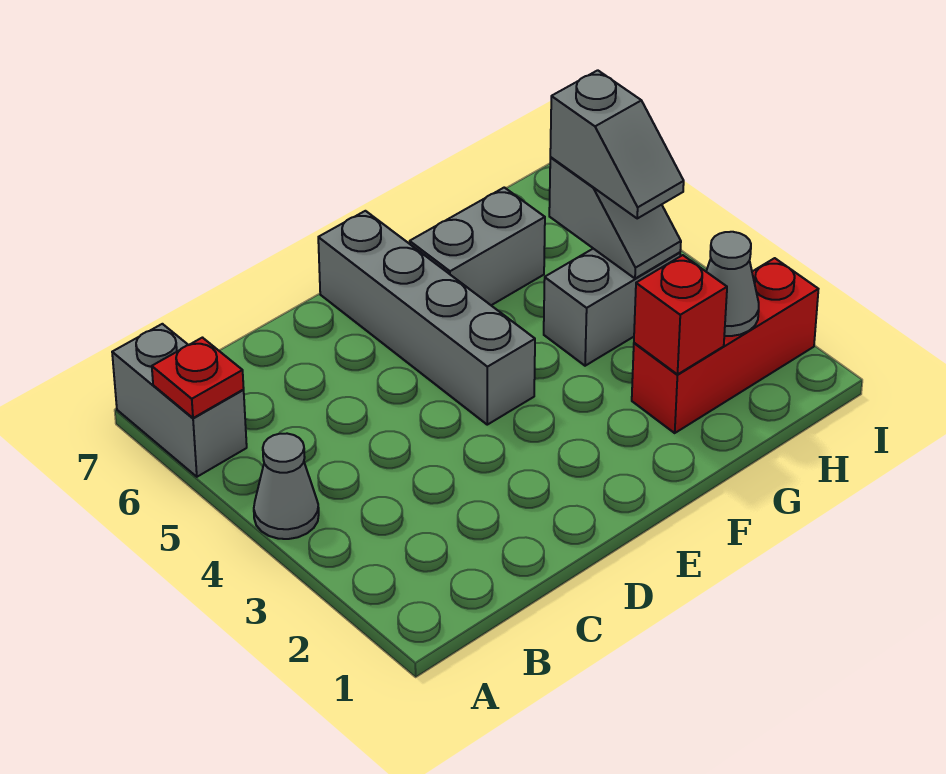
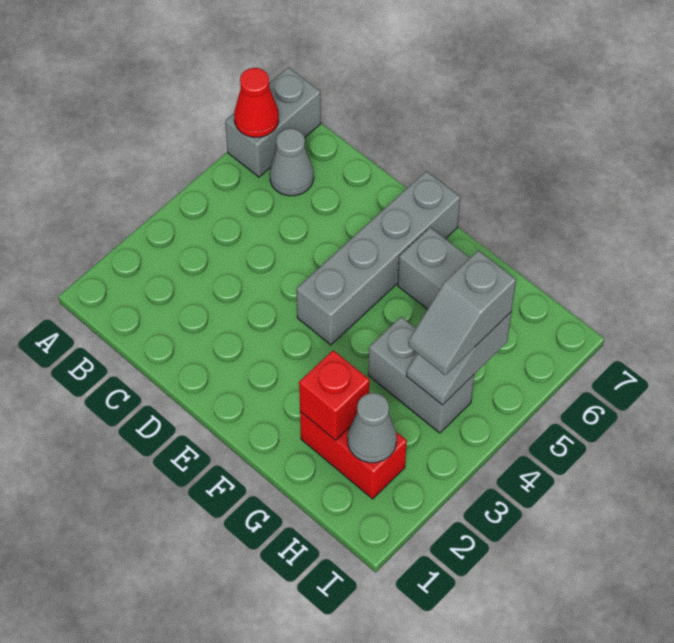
grey 1x1 cone [254,434,319,539] -> grey 1x1 cone moved to [270,128,314,196]
red 1x1 plate [152,338,244,418] -> red 1x1 cone [234,68,279,137]
red 1x3 brick [632,258,818,433] -> red 1x2 brick [300,412,407,499]

